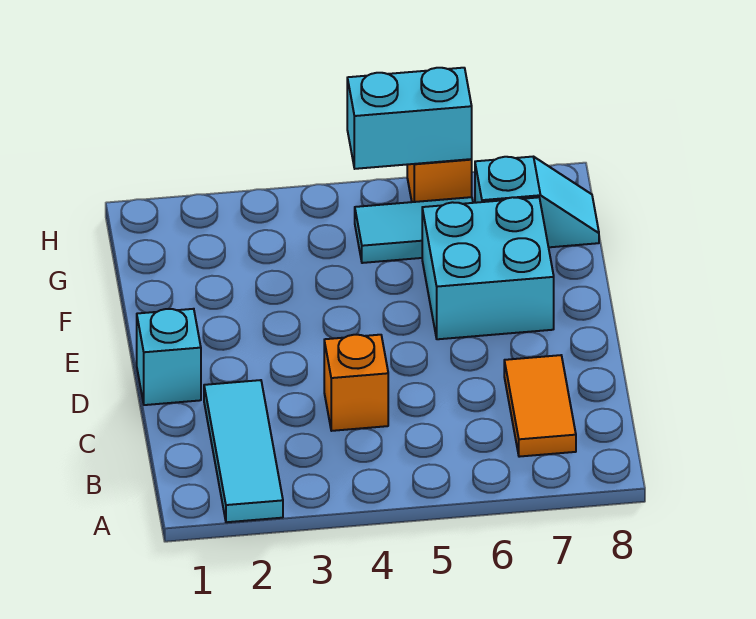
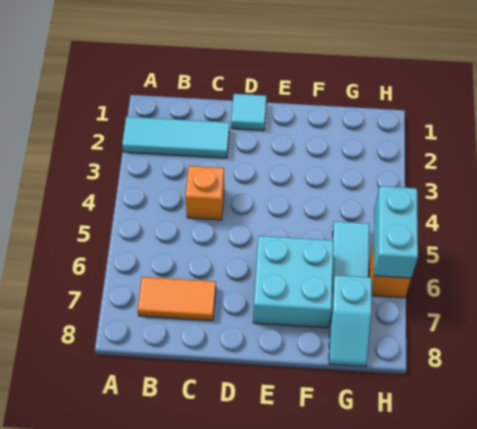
cyan 1x1 brick [137,309,201,405] -> cyan 1x1 tile [231,94,266,131]

